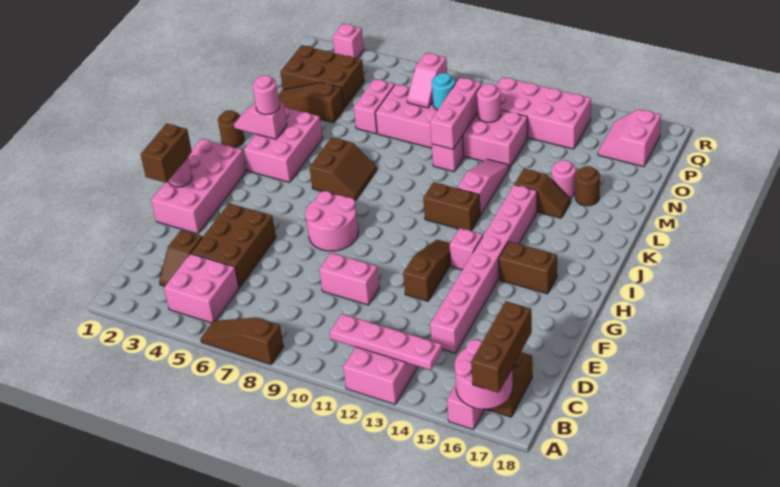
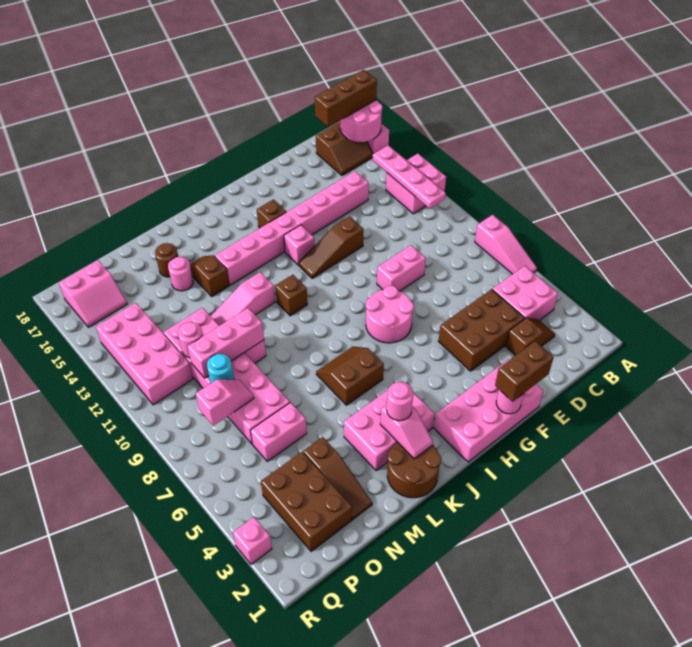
brown 1x3 slope [201,318,284,365] -> pink 1x3 slope [475,215,537,274]
pink 1x2 brick [319,253,379,305] -> pink 1x2 brick turned to [377,245,426,291]
brown 1x2 brick [499,241,557,294] -> brown 1x1 brick [257,199,286,228]
brown 1x2 brick [423,182,480,231] -> brown 1x1 brick [275,275,308,316]
brown 1x1 round brick [218,110,244,148] -> brown 2x2 round brick [387,442,441,498]

